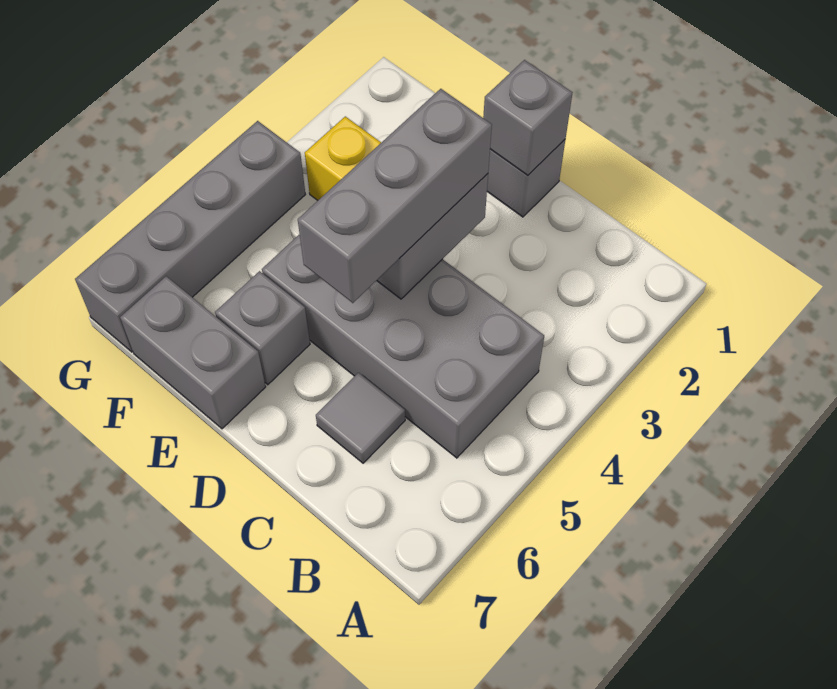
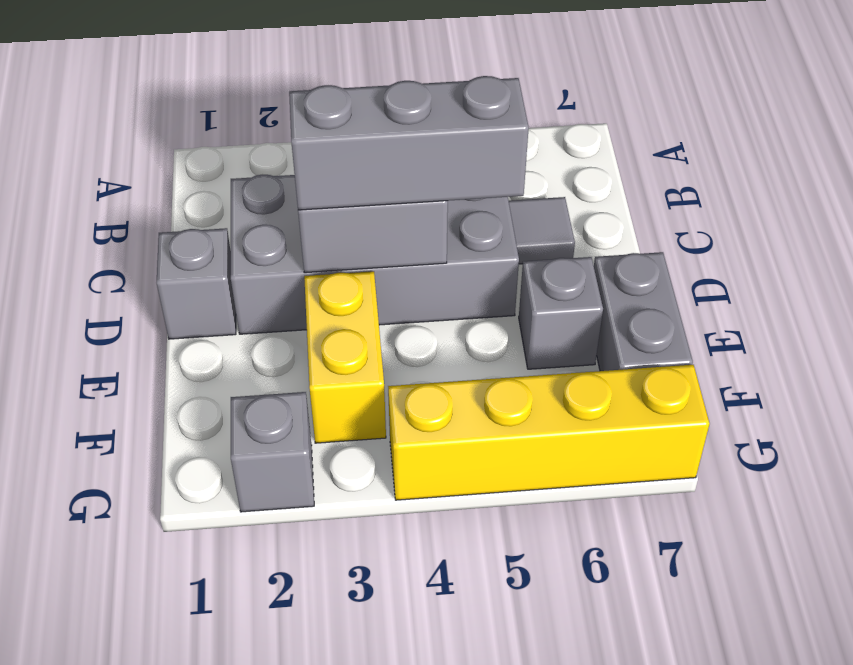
grey 2x4 brick [262,234,544,458] -> grey 2x4 brick turned to [231,175,519,334]
grey 1x1 brick [483,60,573,175] -> grey 1x1 brick moved to [231,392,314,512]
grey 1x4 brick [75,121,305,352] -> yellow 1x4 brick [388,365,710,500]

